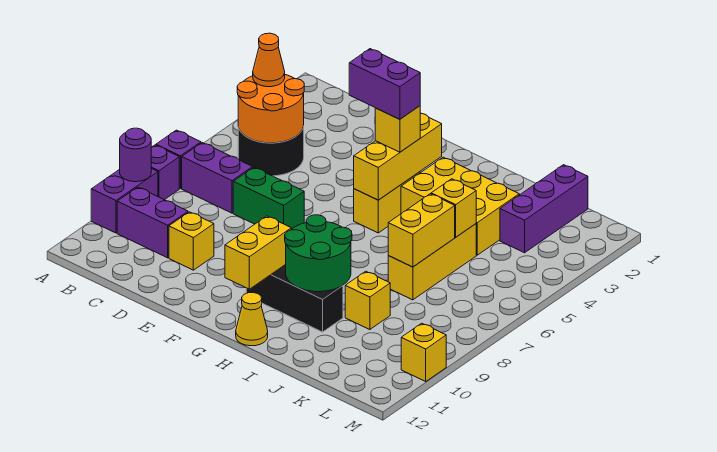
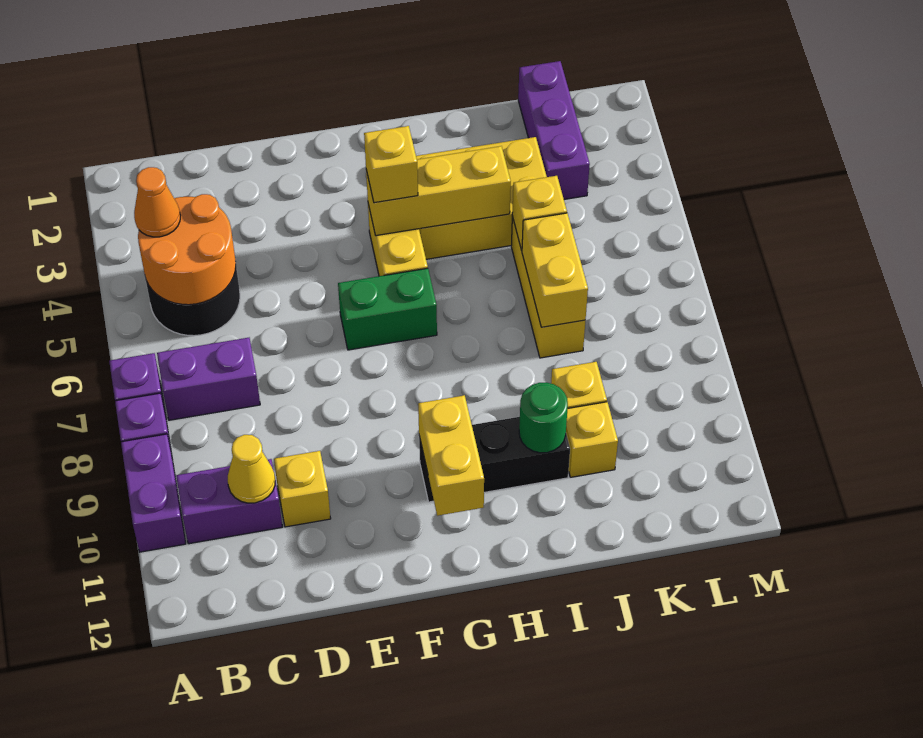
purple 1x1 round brick [120,128,151,182] -> none
green 1x2 brick [233,167,304,229] -> green 1x2 brick moved to [338,268,437,350]
purple 1x2 brick [349,49,420,119] -> none
yellow 1x3 brick [354,113,442,200] -> yellow 1x3 brick turned to [366,146,511,236]
green 2x2 round brick [285,215,352,292] -> green 1x1 round brick [519,382,568,453]
yellow 1x1 cone [236,292,268,346] -> yellow 1x1 cone moved to [228,435,275,503]
yellow 1x1 brick [401,323,446,381] -> yellow 1x1 brick moved to [566,402,618,477]

